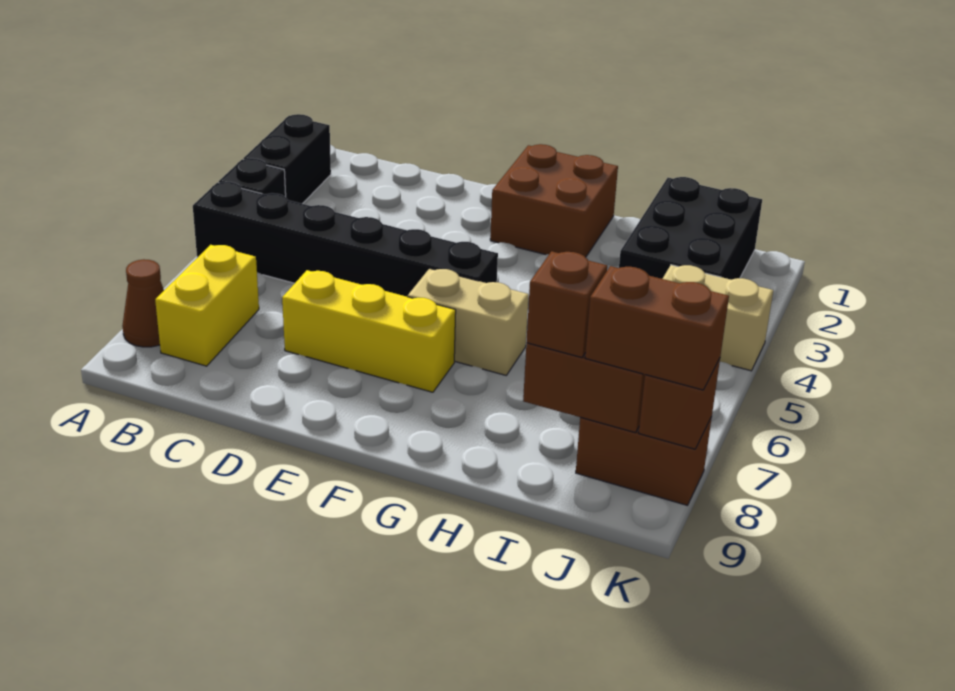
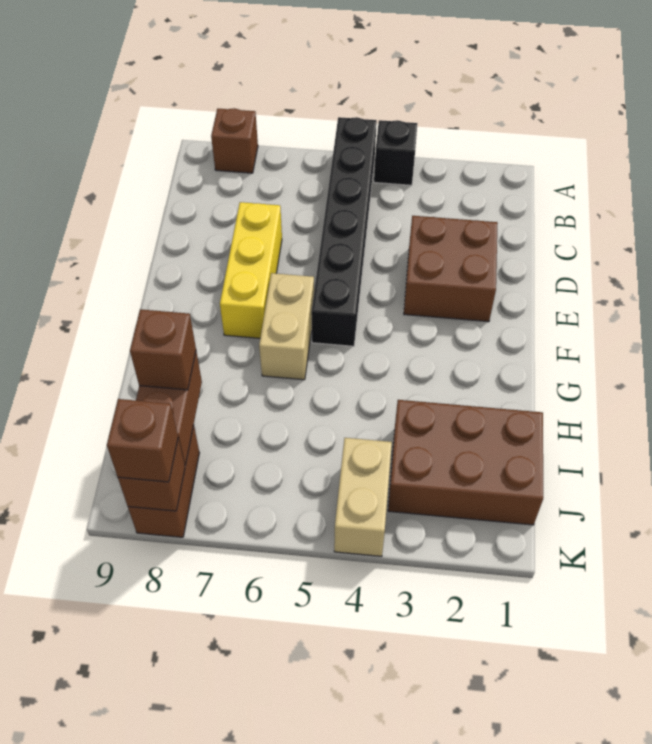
black 1x2 brick [243,114,331,204] -> none
brown 1x1 cone [122,259,164,347] -> brown 1x1 brick [211,108,258,173]
yellow 1x2 brick [155,245,259,366] -> none
brown 2x2 brick [490,144,618,257] -> brown 2x2 brick moved to [404,216,498,322]
black 2x3 brick [619,177,762,280] -> brown 2x3 brick [388,400,543,525]
brown 1x2 brick [585,266,729,390] -> brown 1x1 brick [107,399,178,482]

